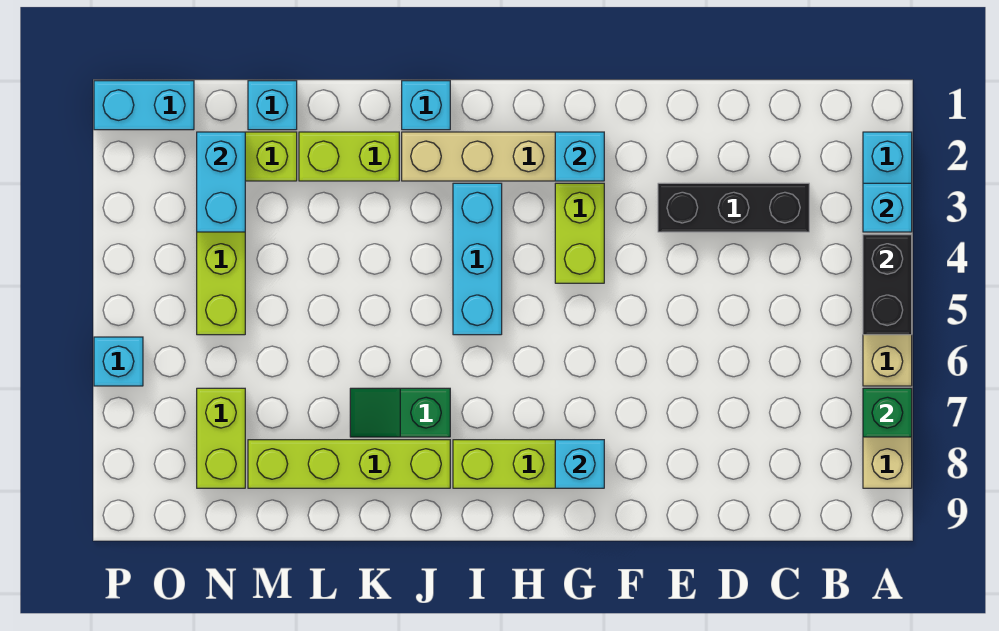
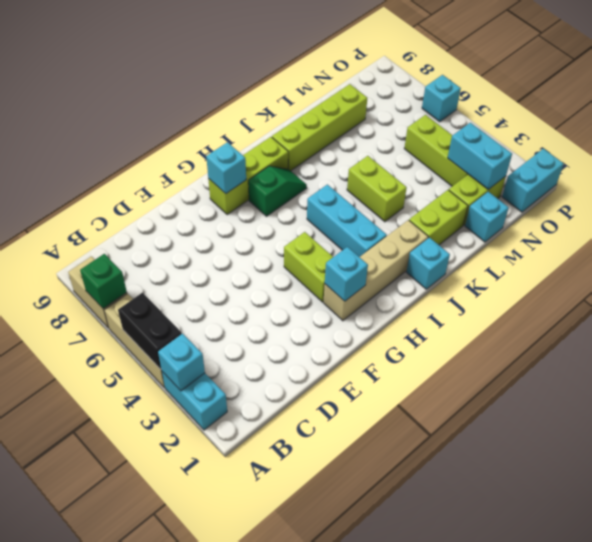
black 1x3 brick [658,183,809,232] -> none
green 1x2 slope [350,388,450,437] -> green 1x2 slope moved to [248,166,307,216]
lime 1x2 brick [197,388,245,488] -> lime 1x2 brick moved to [347,156,407,222]

